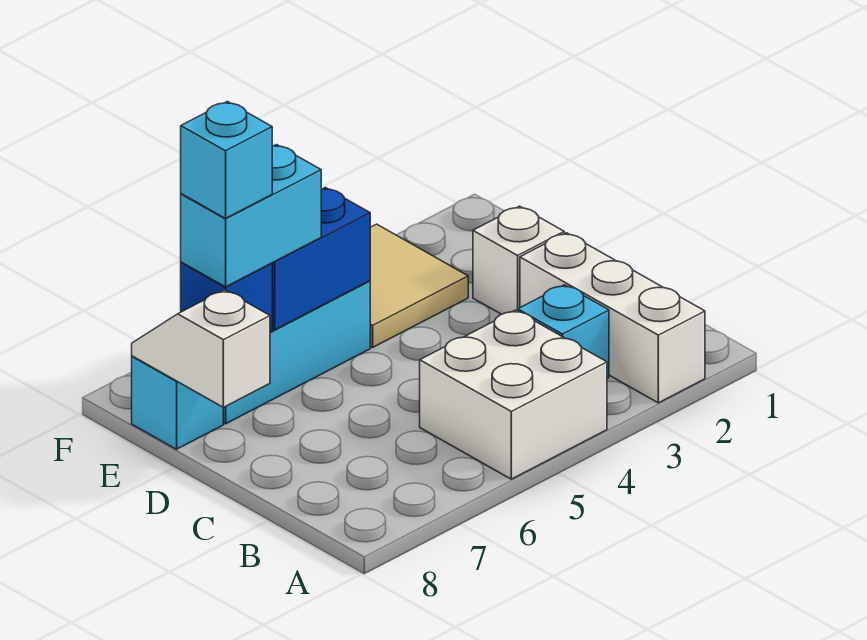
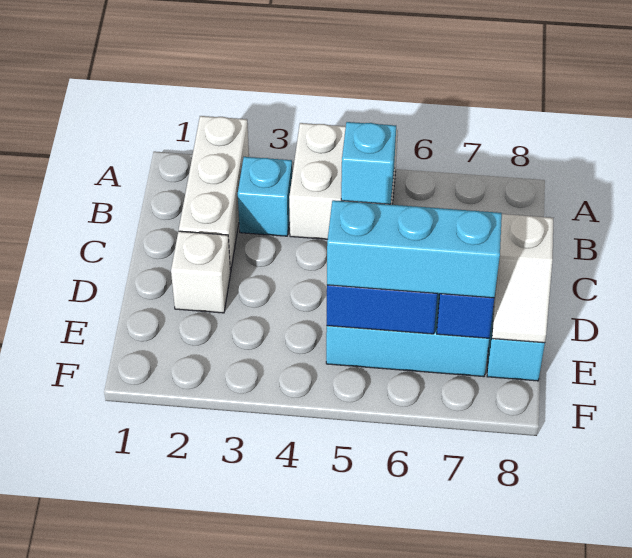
tan 2x2 tile [370,224,468,348] -> none
cyan 1x2 brick [181,145,321,287] -> cyan 1x3 brick [327,200,502,298]
cyan 1x1 brick [181,102,272,218] -> cyan 1x1 brick moved to [341,122,396,204]

